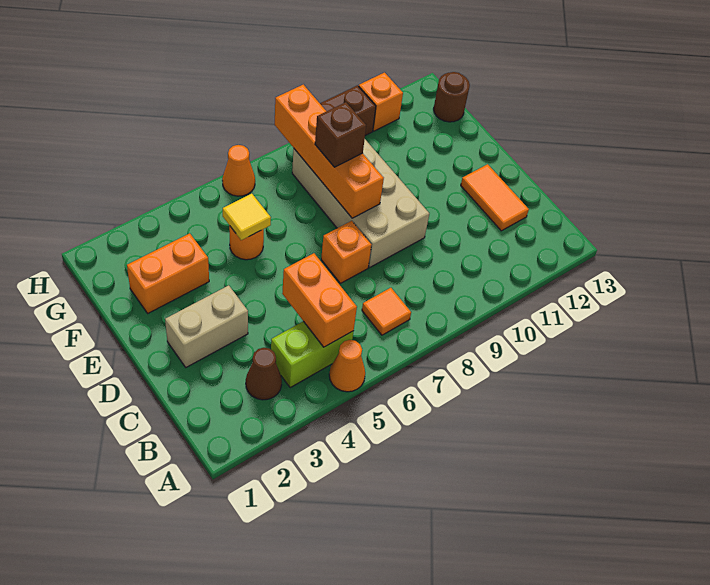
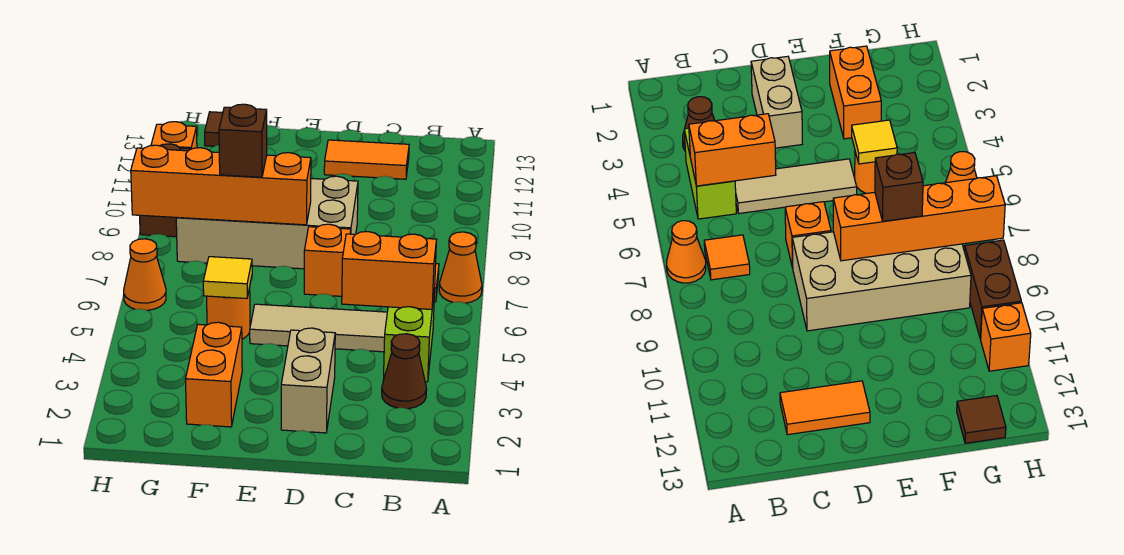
orange 1x1 cone [329,340,365,392] -> orange 1x1 cone moved to [439,232,482,303]
none -> tan 1x3 tile [250,304,387,352]
brown 1x1 round brick [434,72,470,122] -> brown 1x1 tile [205,112,223,146]

